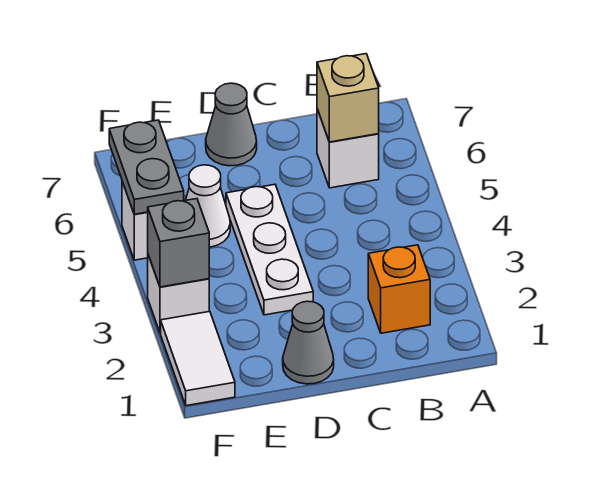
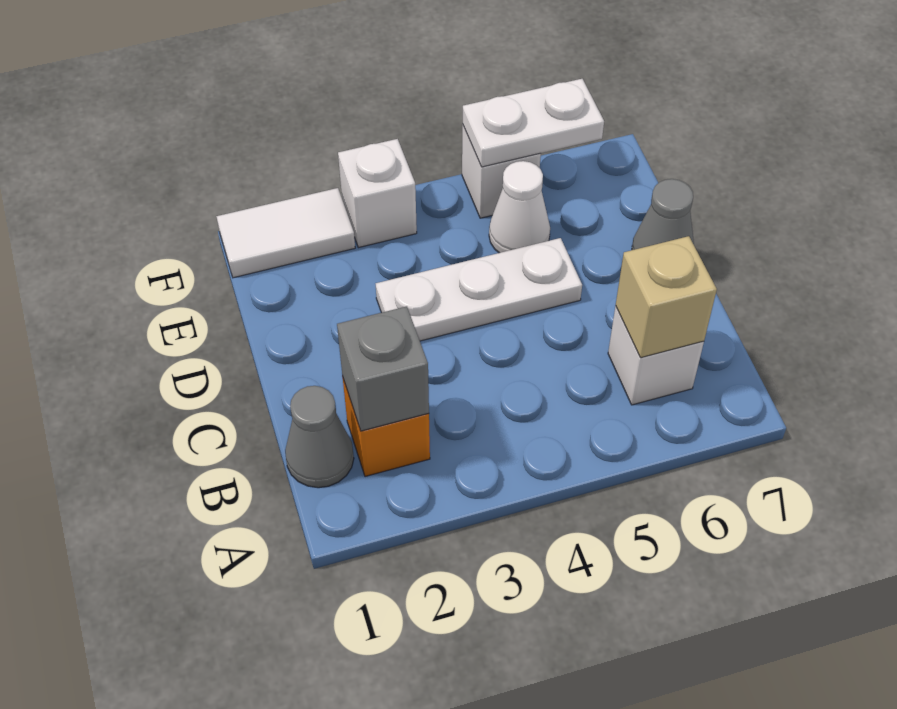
grey 1x1 cone [283,301,334,384] -> grey 1x1 cone moved to [285,386,354,488]
grey 1x1 brick [148,199,209,287] -> grey 1x1 brick moved to [337,306,429,431]
grey 1x2 plate [109,120,184,214] -> white 1x2 plate [463,79,604,167]

